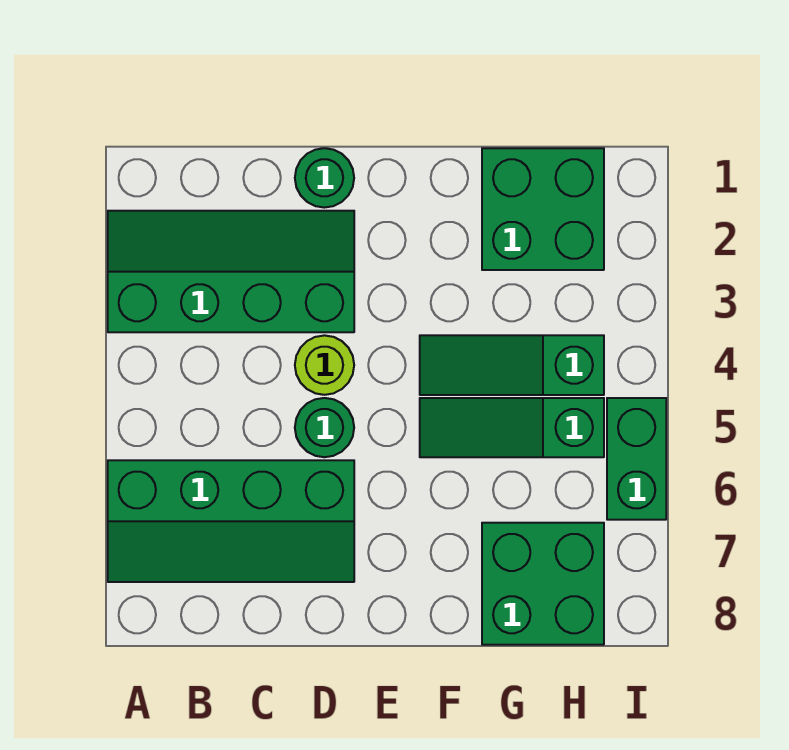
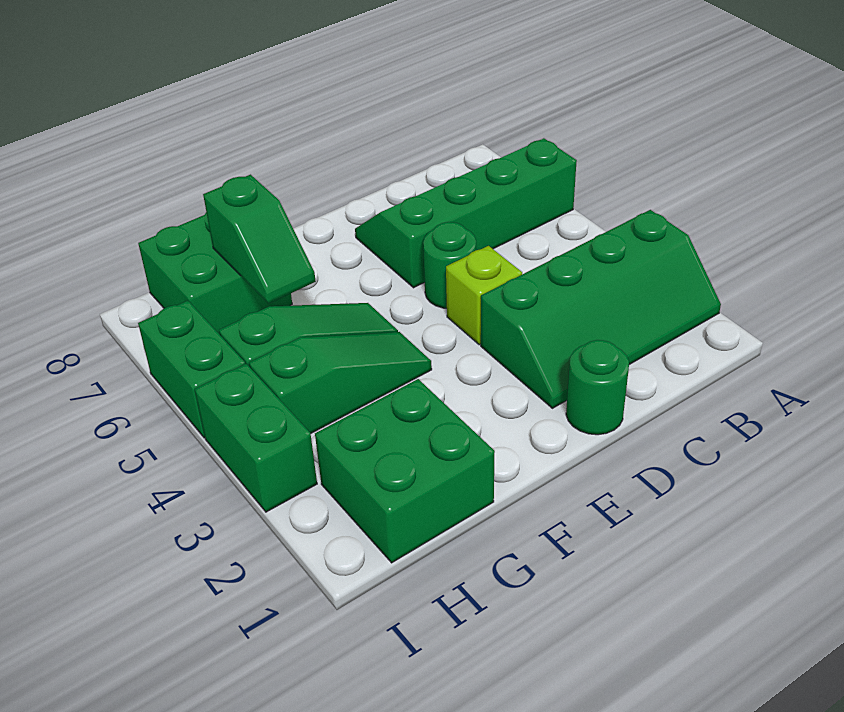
lime 1x1 round brick [295,335,354,395] -> lime 1x1 brick [446,246,522,345]
none -> green 1x2 slope [203,175,316,303]
none -> green 1x2 brick [195,364,317,512]

